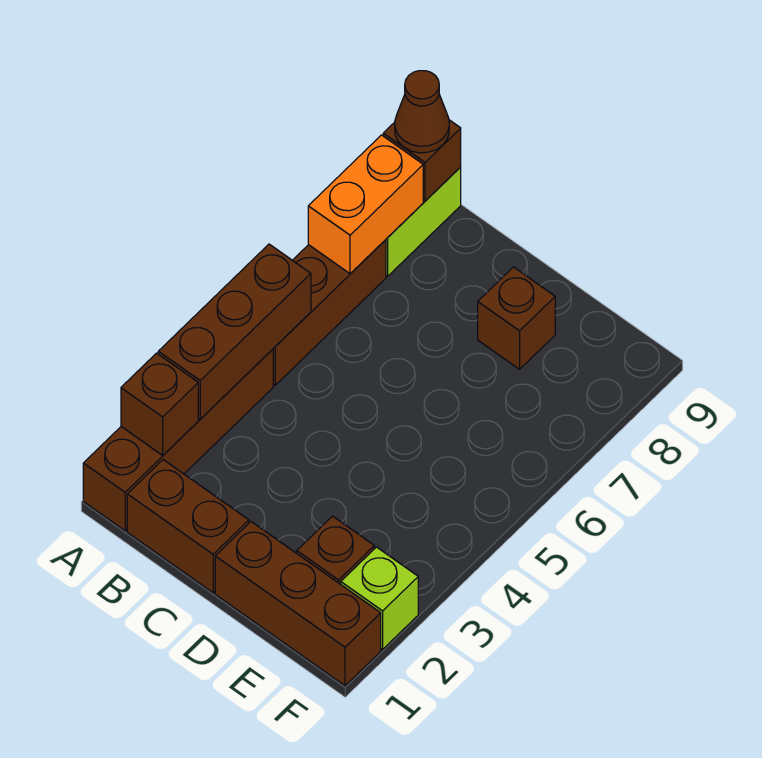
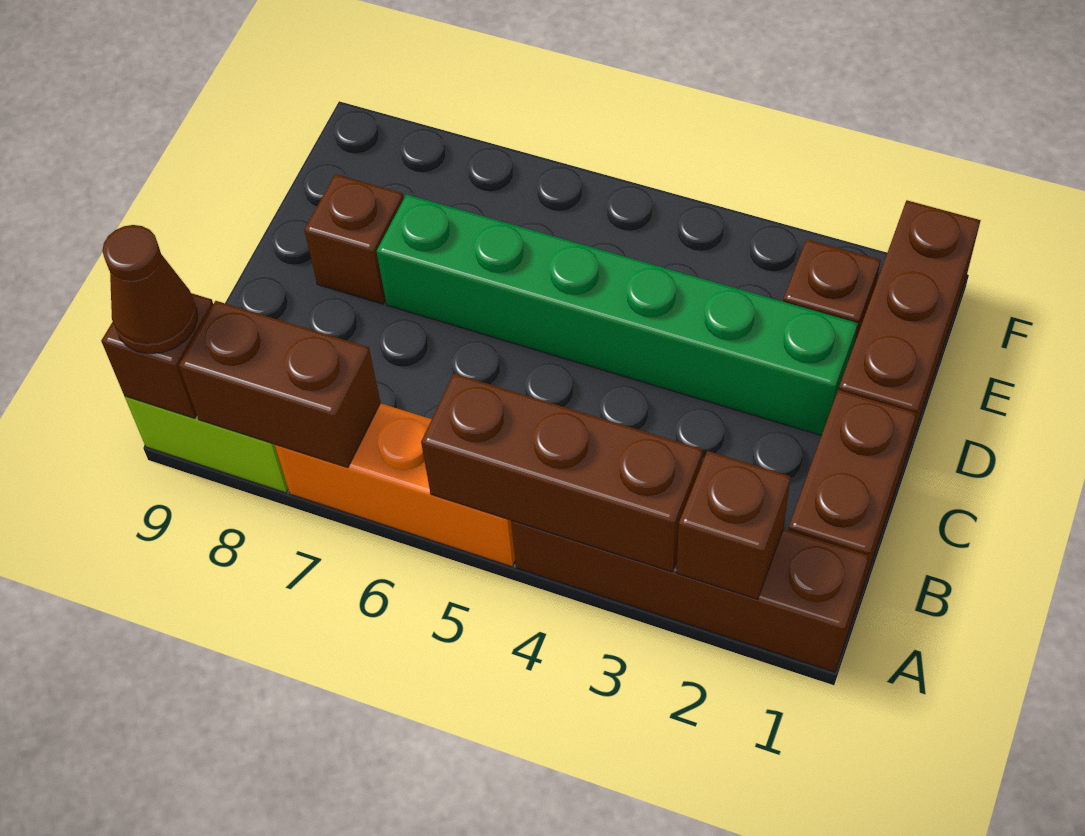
brown 1x3 brick [273,240,386,385] -> orange 1x3 brick [275,403,515,567]
orange 1x2 brick [308,135,423,274] -> brown 1x2 brick [179,301,381,468]
none -> green 1x6 brick [377,194,858,436]
lime 1x1 brick [341,547,418,649] -> none

